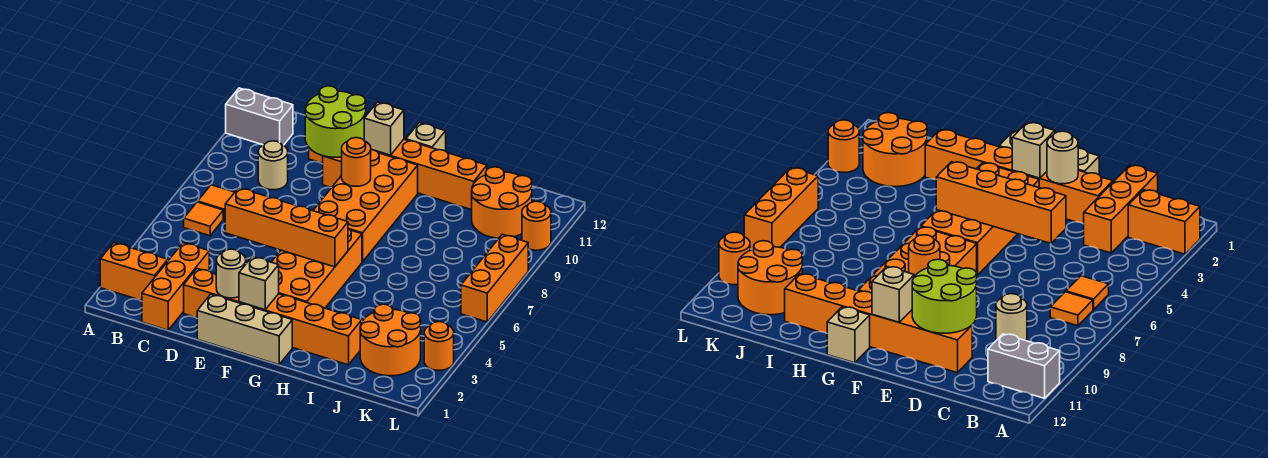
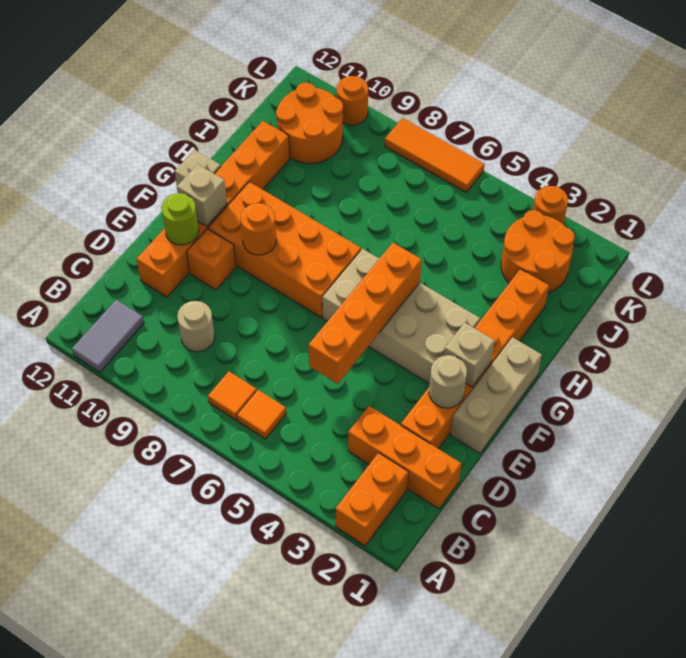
grey 1x2 brick [226,88,293,145] -> grey 1x2 tile [72,300,144,372]
lime 2x2 round brick [305,86,366,157] -> lime 1x1 round brick [161,193,199,245]
orange 2x4 brick [272,229,362,308] -> tan 2x4 brick [322,249,480,384]
orange 1x3 brick [461,234,528,322] -> orange 1x3 tile [385,118,485,192]

